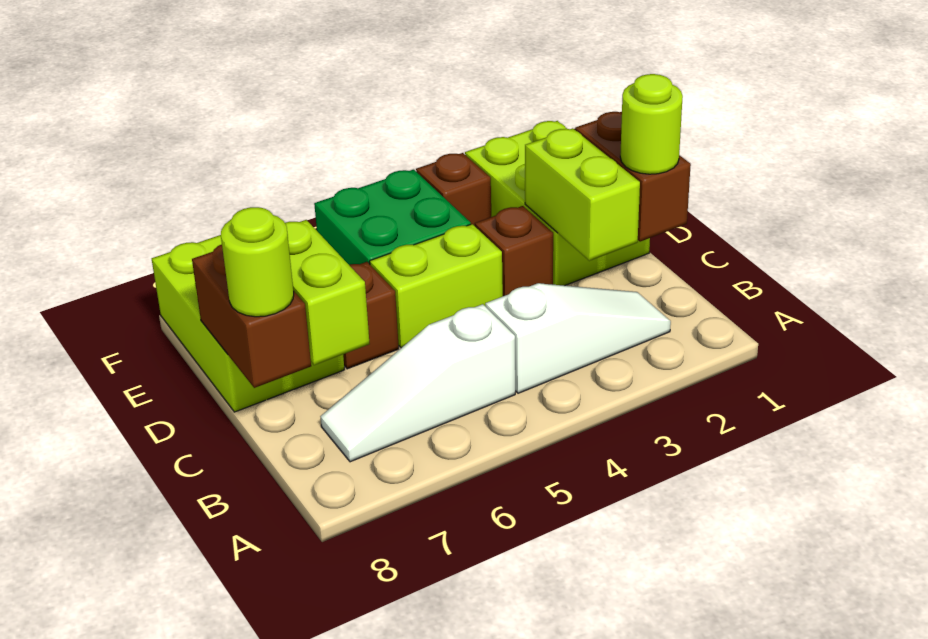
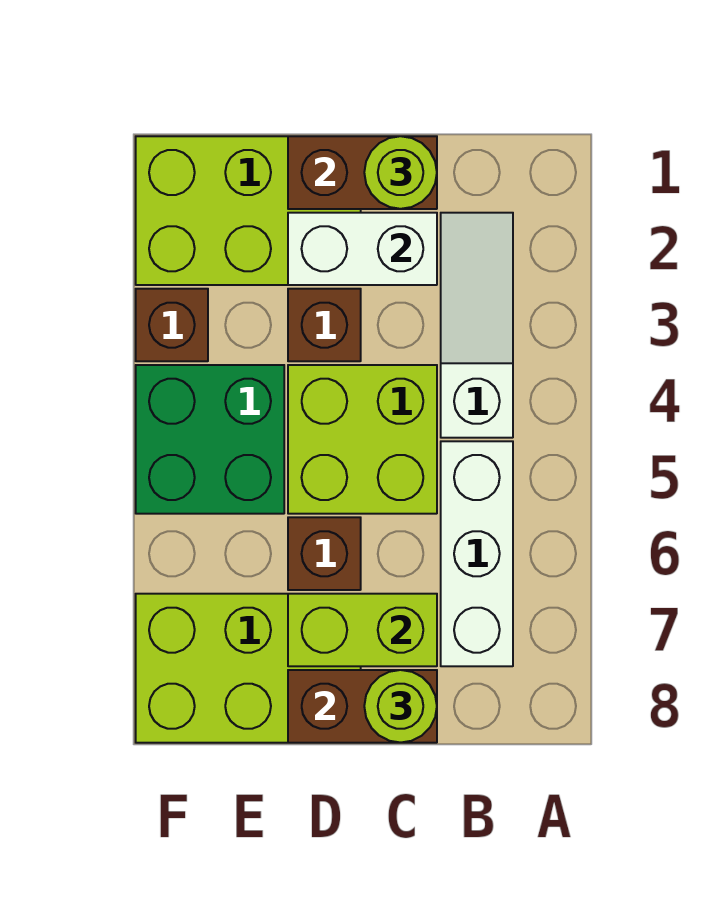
white 1x3 slope [320,304,515,462] -> white 1x3 brick [441,441,513,666]
lime 1x2 brick [525,128,640,261] -> white 1x2 brick [288,213,437,285]
lime 1x2 brick [370,224,503,348] -> lime 2x2 brick [288,365,437,514]

